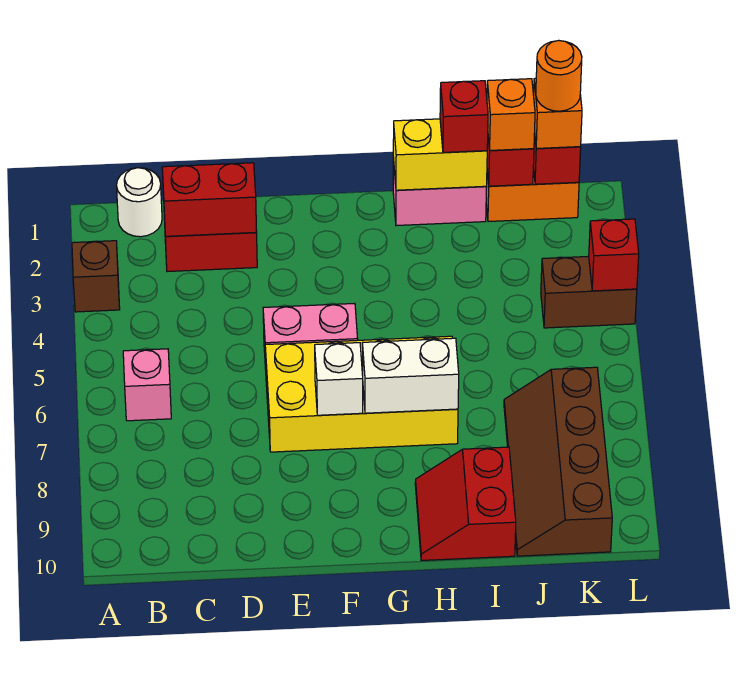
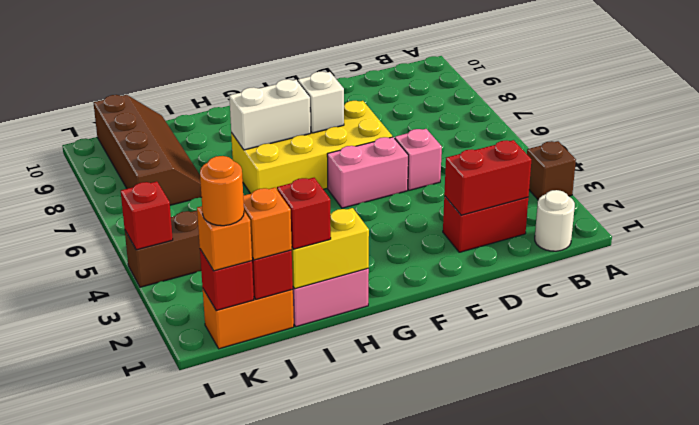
pink 1x1 brick [123,349,171,421] -> pink 1x1 brick moved to [395,129,442,190]
red 2x2 slope [415,447,516,561] -> none

